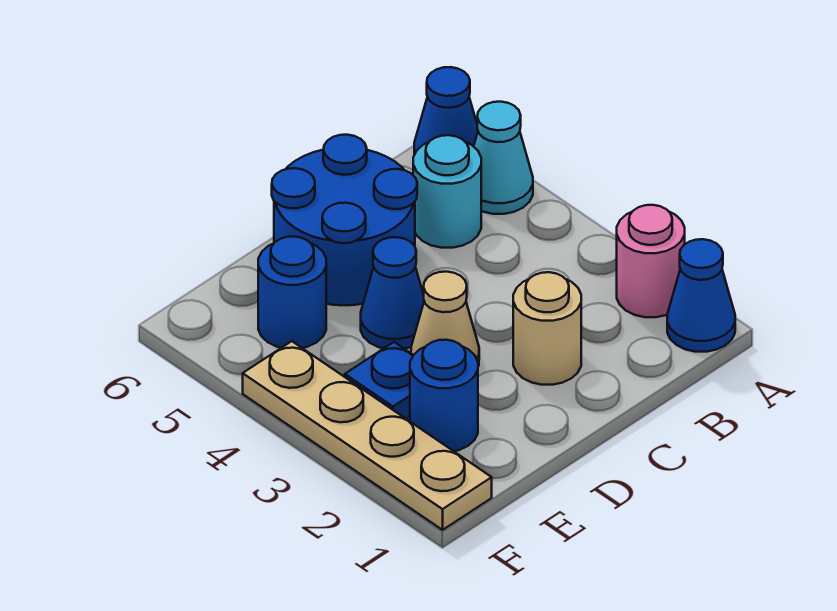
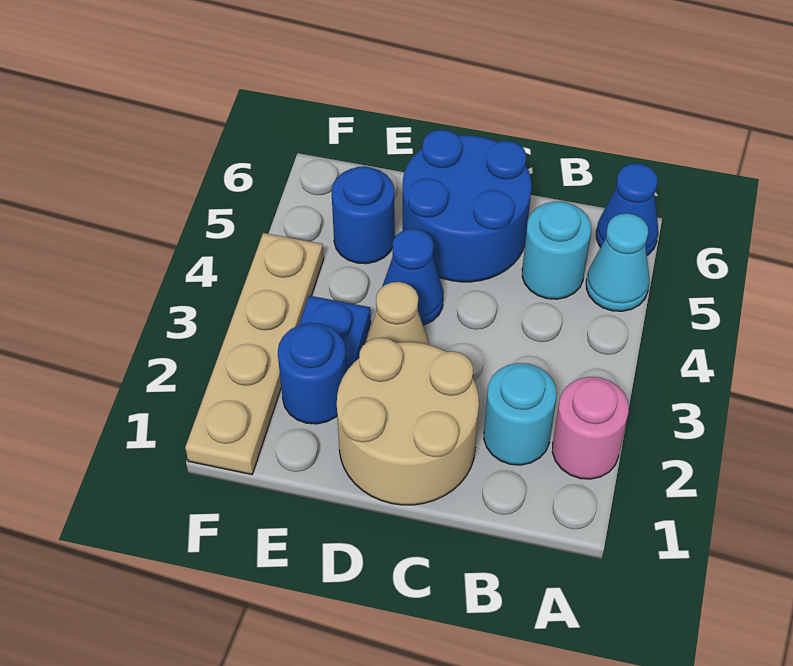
blue 1x1 cone [667,239,735,352] -> none
none -> cyan 1x1 round brick [484,363,556,465]
tan 1x1 round brick [513,272,581,385] -> tan 2x2 round brick [337,338,479,505]

